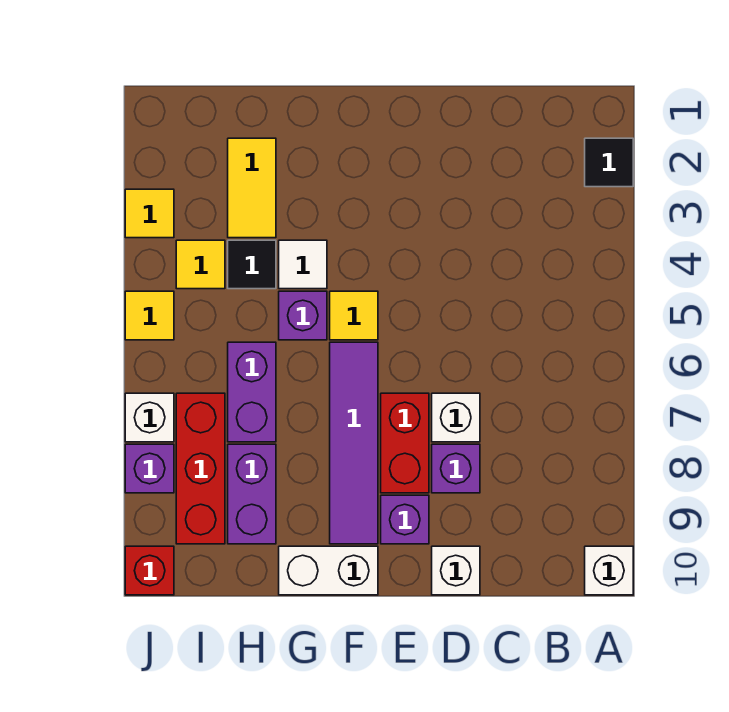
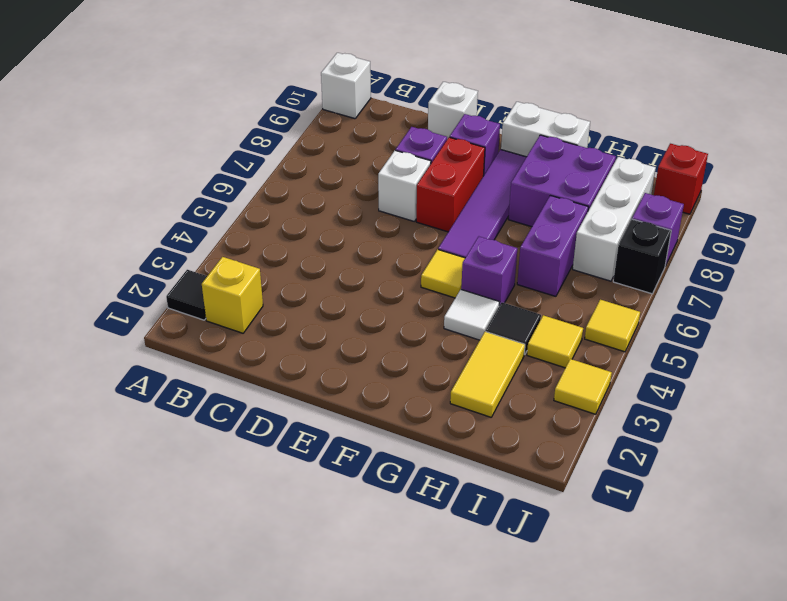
none -> yellow 1x1 brick [202,257,263,333]
purple 1x2 brick [228,444,276,544] -> purple 2x2 brick [508,135,616,227]
red 1x3 brick [176,393,225,544] -> white 1x3 brick [573,157,656,281]
white 1x1 brick [125,393,174,442] -> black 1x1 brick [613,219,671,294]

